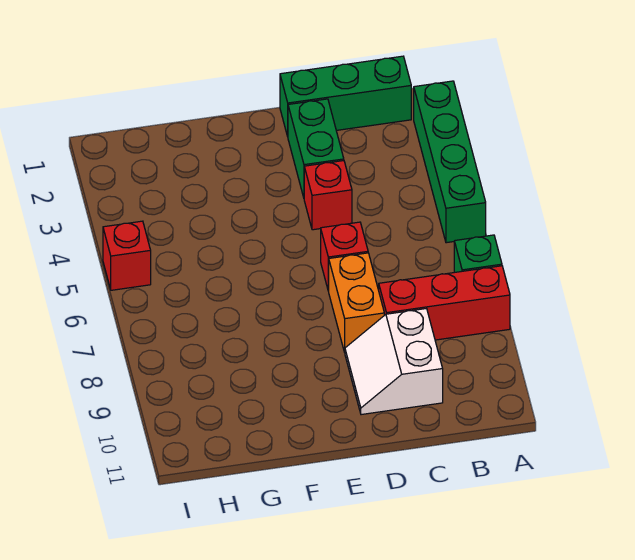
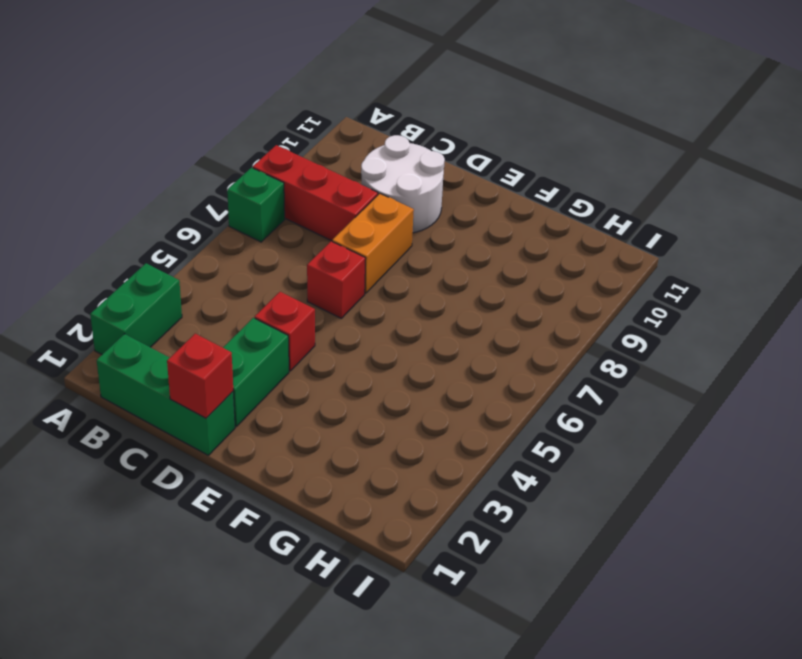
green 1x4 brick [414,81,486,243] -> green 1x2 brick [90,263,182,354]
white 2x2 slope [345,309,443,415] -> white 2x2 round brick [361,135,445,233]
red 1x1 brick [103,221,151,290] -> red 1x1 brick moved to [167,334,233,418]

